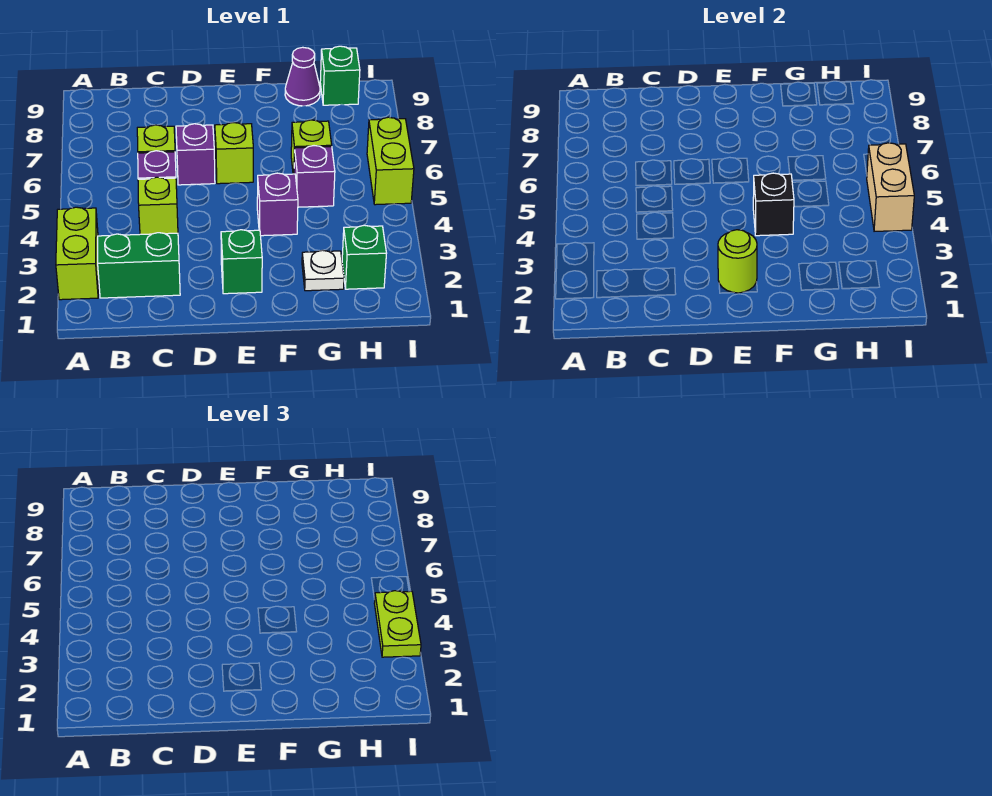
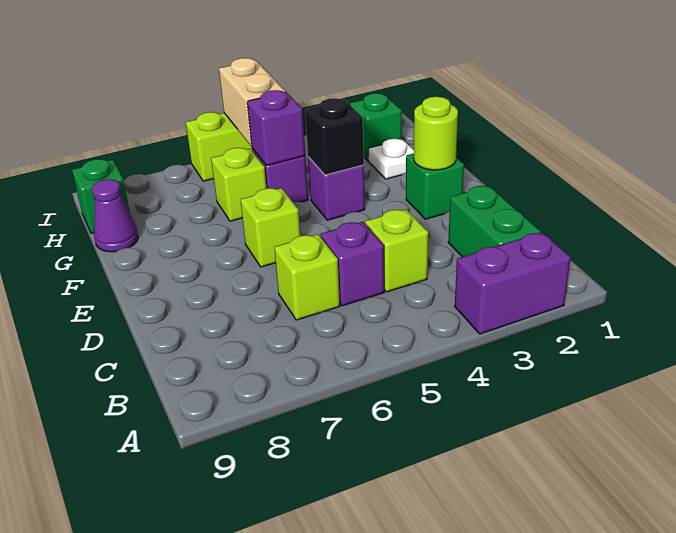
lime 1x2 brick [56,207,98,300] -> purple 1x2 brick [455,232,571,334]
purple 1x1 brick [176,124,215,185] -> purple 1x1 brick moved to [247,90,305,166]
lime 1x2 plate [374,591,421,657] -> none
tan 1x2 brick [867,143,914,231] -> tan 1x2 brick turned to [219,58,286,146]

